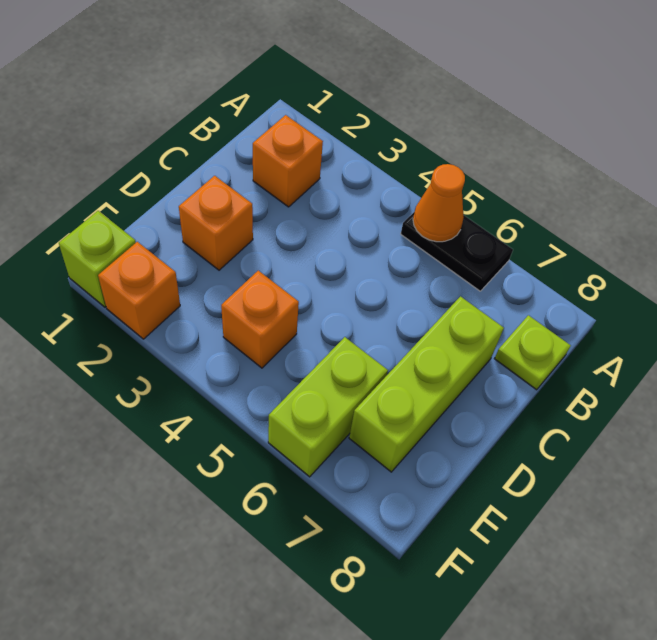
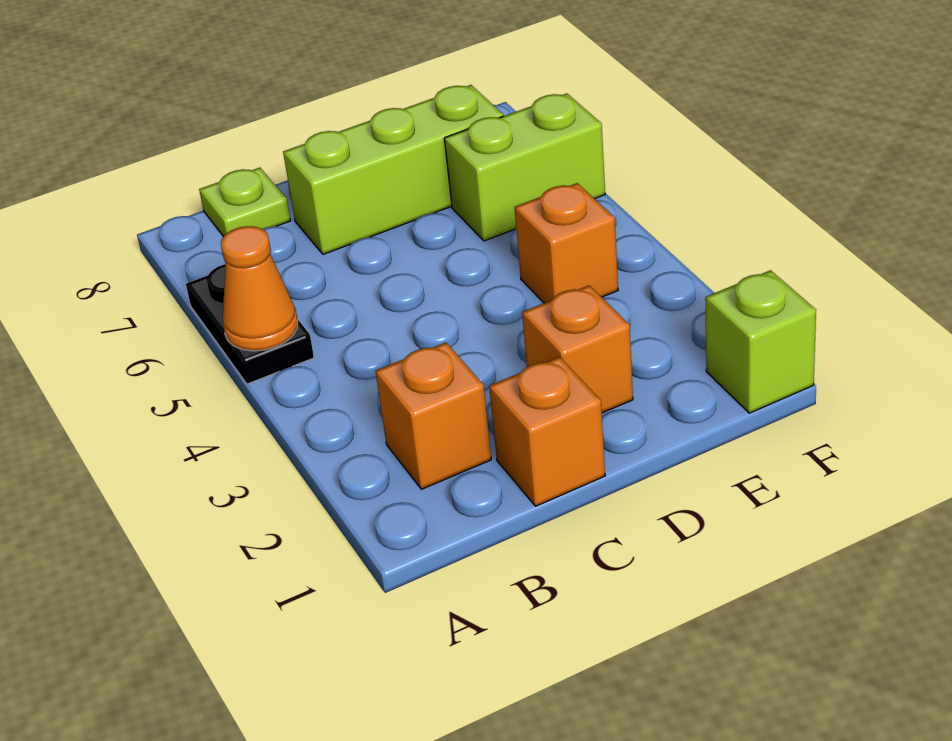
orange 1x1 brick [98,242,180,339] -> orange 1x1 brick moved to [489,357,605,506]

